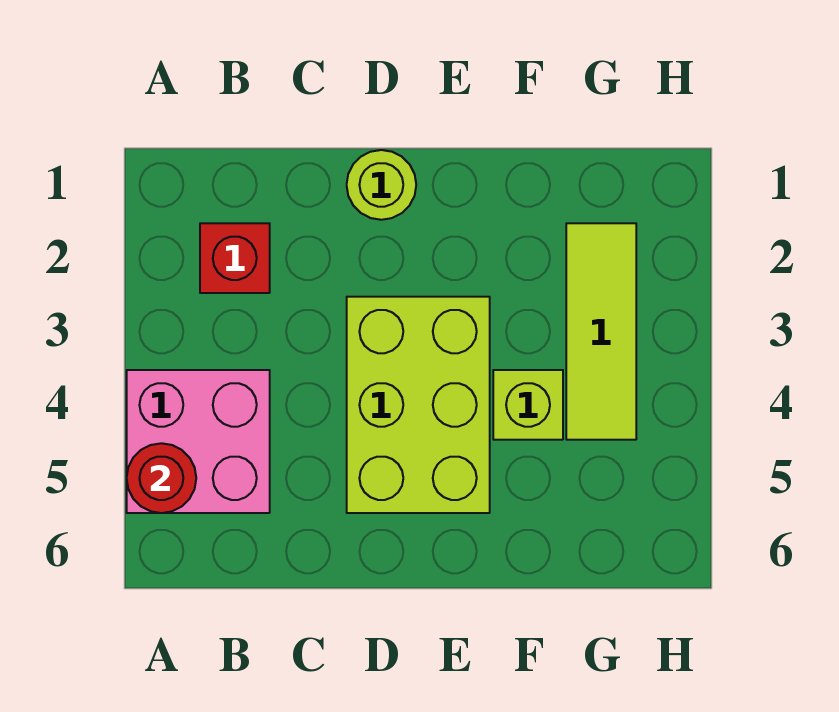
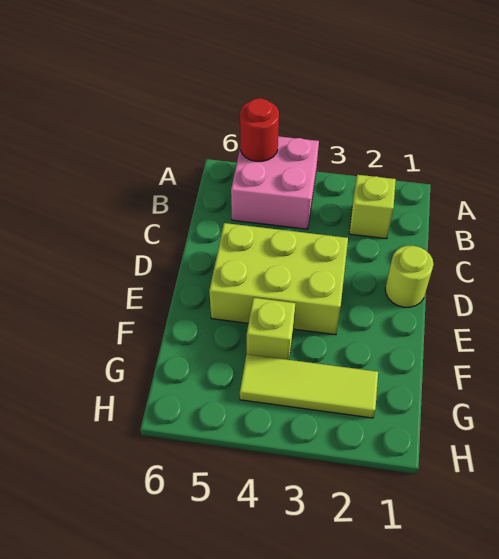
red 1x1 brick [200,223,270,293] -> lime 1x1 brick [349,175,396,239]

